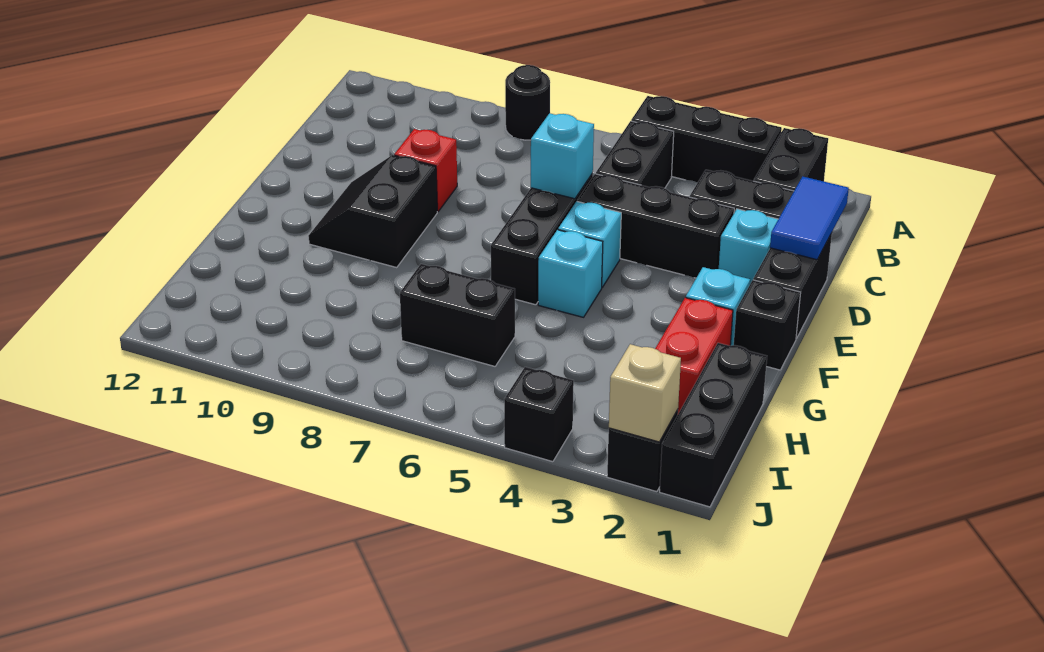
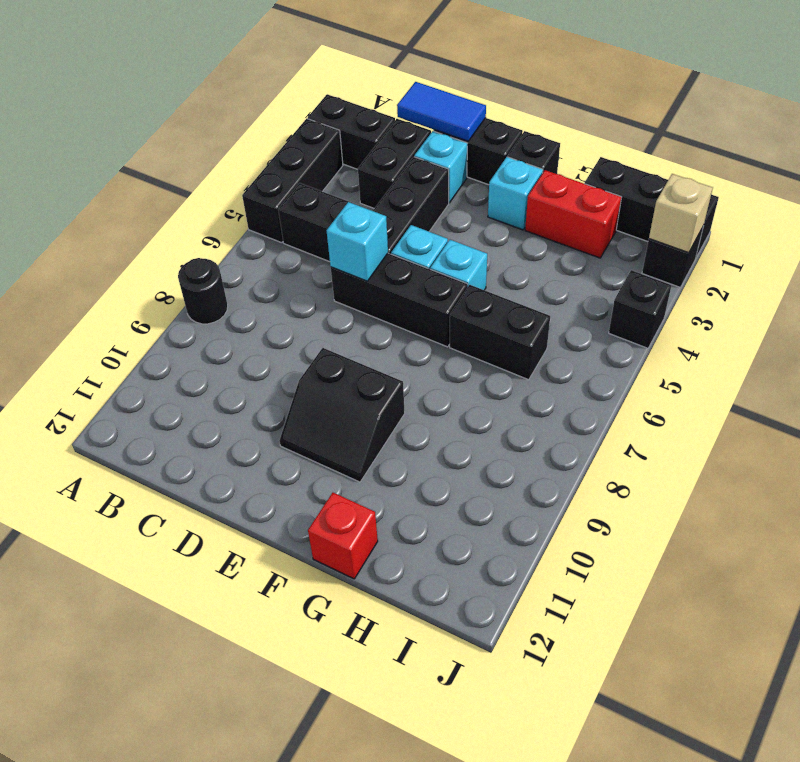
red 1x1 brick [394,129,457,211] -> red 1x1 brick moved to [308,493,378,579]
black 1x2 brick [400,264,515,366] -> black 1x2 brick turned to [450,285,550,380]

